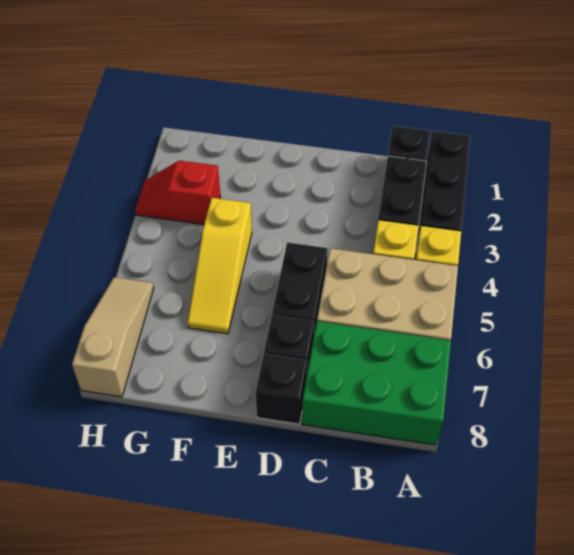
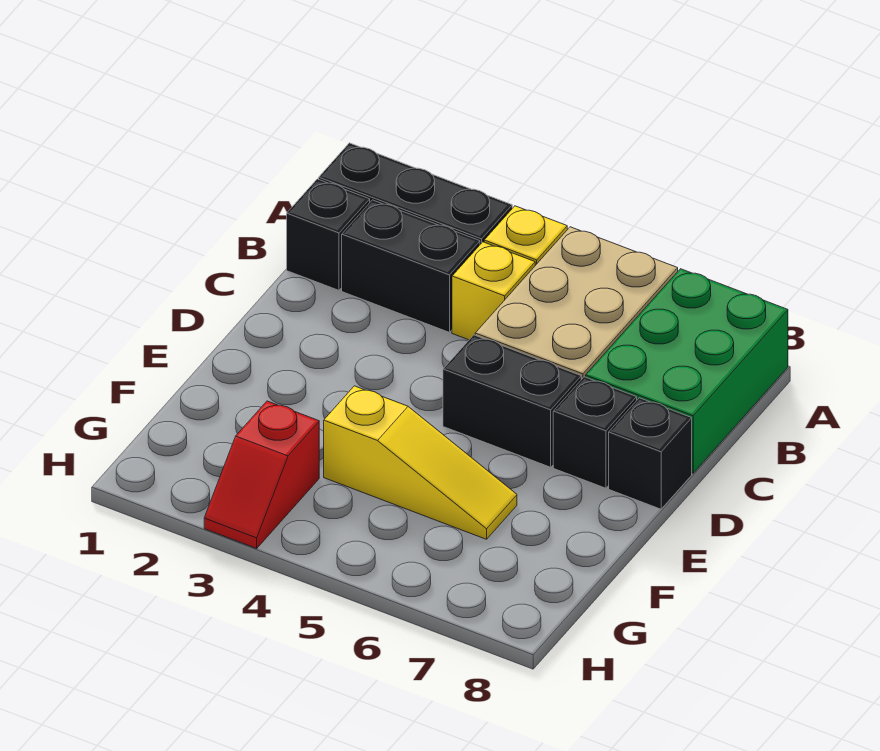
tan 1x3 slope [72,277,154,397] -> none

